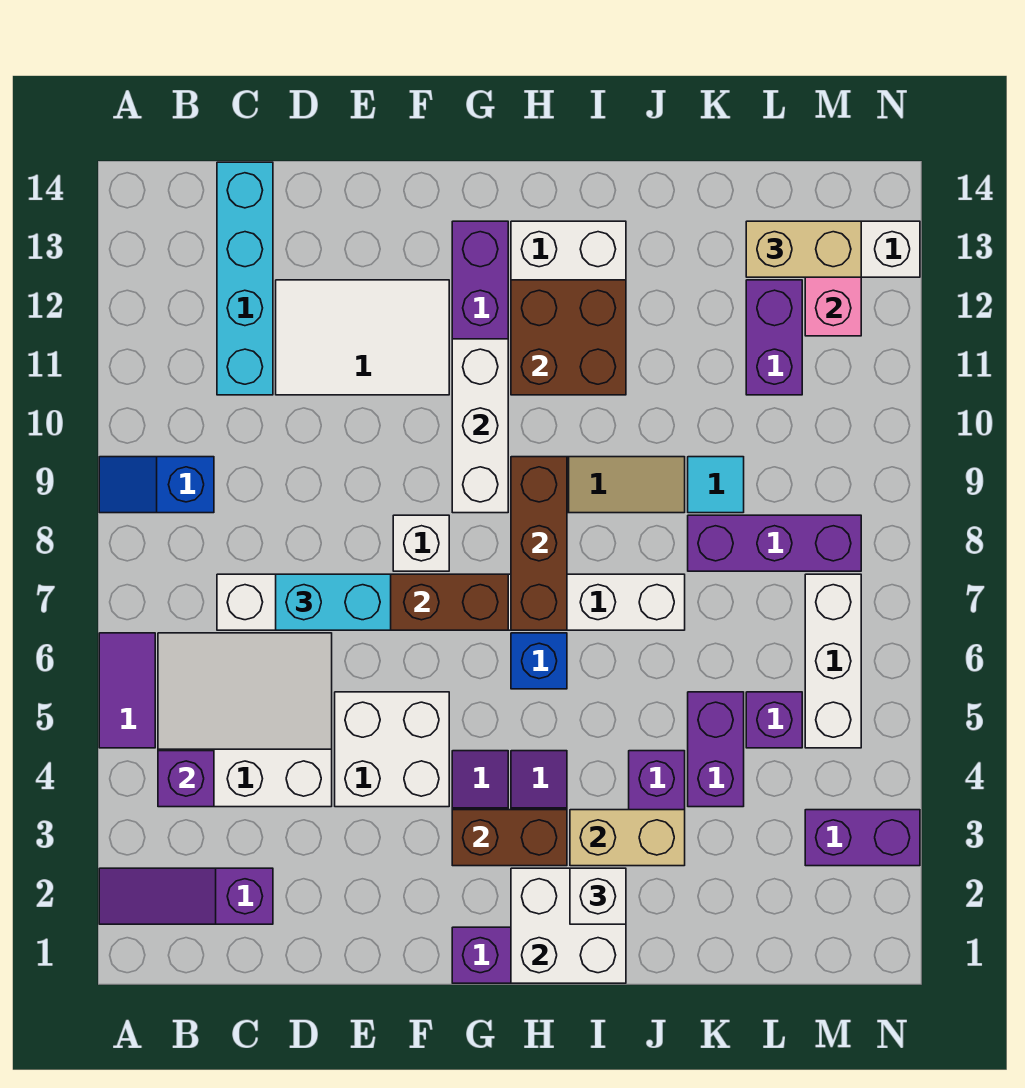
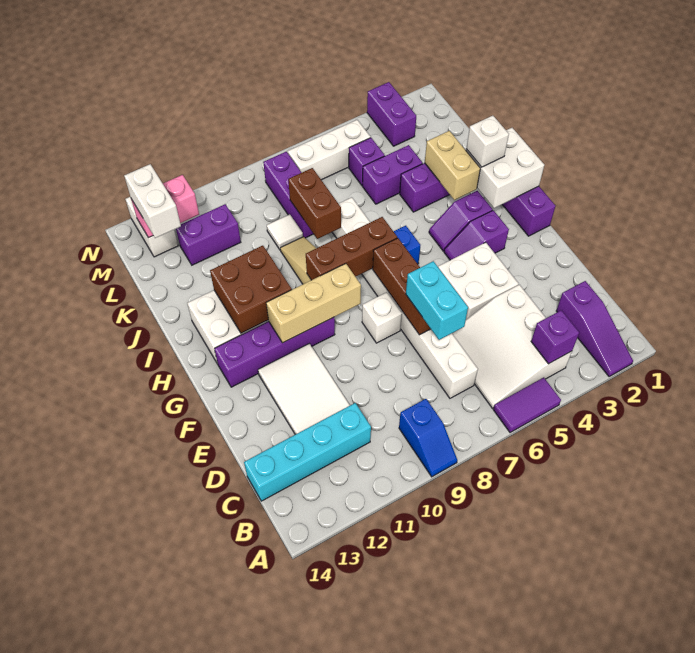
brown 1x2 brick [452,810,567,866] -> brown 1x2 brick moved to [288,168,341,239]
white 1x3 brick [452,339,508,513] -> tan 1x3 brick [266,264,361,343]
cyan 1x1 tile [688,457,744,513] -> white 1x1 tile [267,214,303,249]
tan 1x2 brick [746,221,861,277] -> white 1x2 brick [124,164,181,238]

